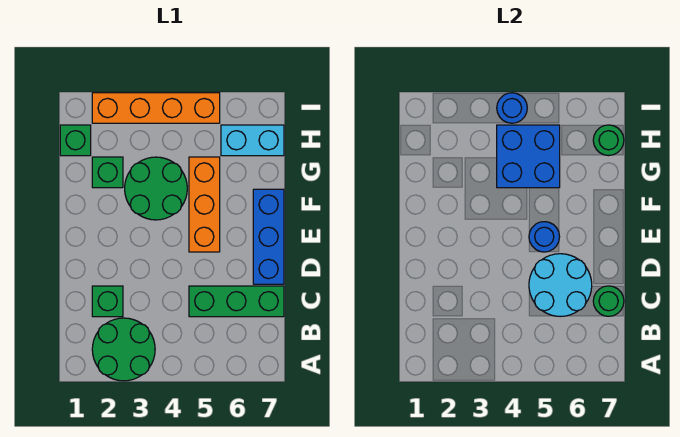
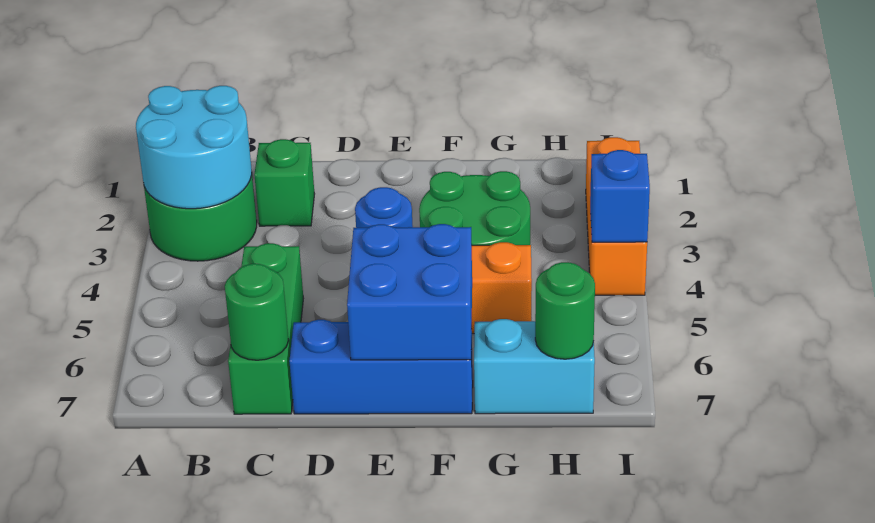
cyan 2x2 round brick [529,254,592,317] -> cyan 2x2 round brick moved to [136,86,252,209]
green 1x1 brick [92,157,123,188] -> none
blue 2x2 brick [497,125,560,188] -> blue 2x2 brick moved to [347,224,472,360]
green 1x1 brick [60,125,91,156] -> none
cyan 1x2 brick [221,125,284,156] -> cyan 1x2 brick turned to [474,319,595,414]
orange 1x4 brick [92,93,220,123] -> orange 1x3 brick [586,137,647,295]
blue 1x1 round brick [497,93,527,123] -> blue 1x1 brick [590,150,650,242]

